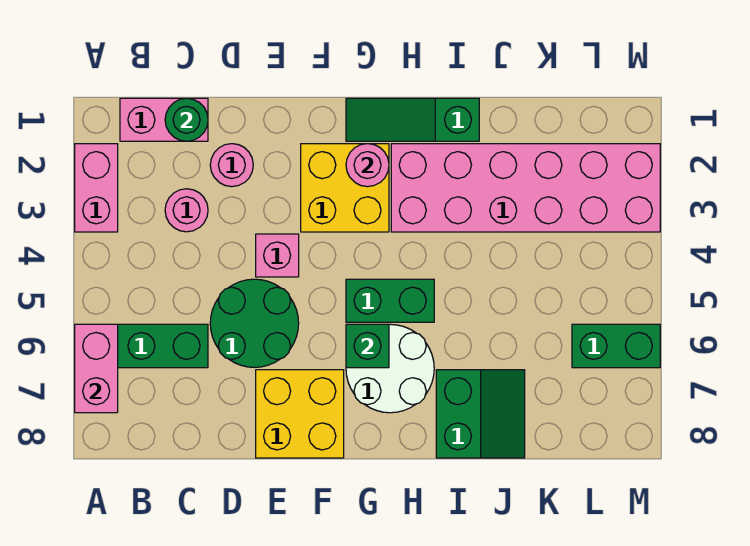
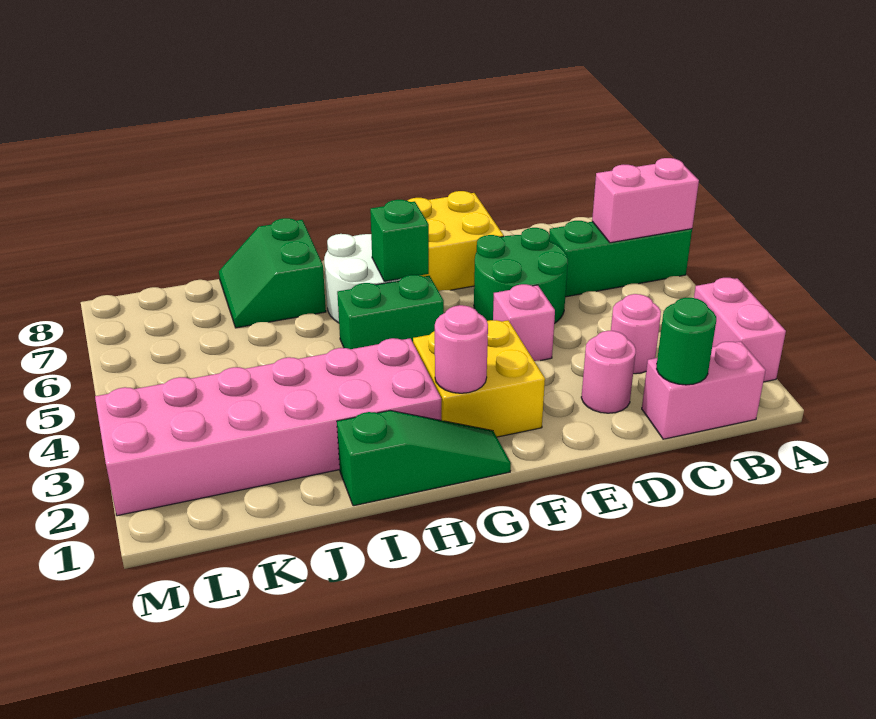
pink 1x2 brick [75,324,118,413] -> pink 1x2 brick turned to [592,158,699,243]
green 1x2 brick [572,324,660,368] -> none

